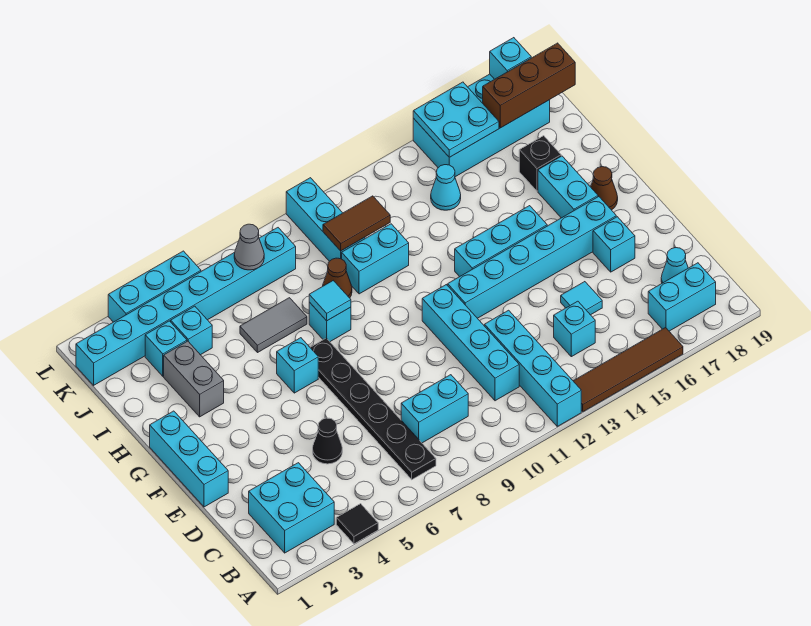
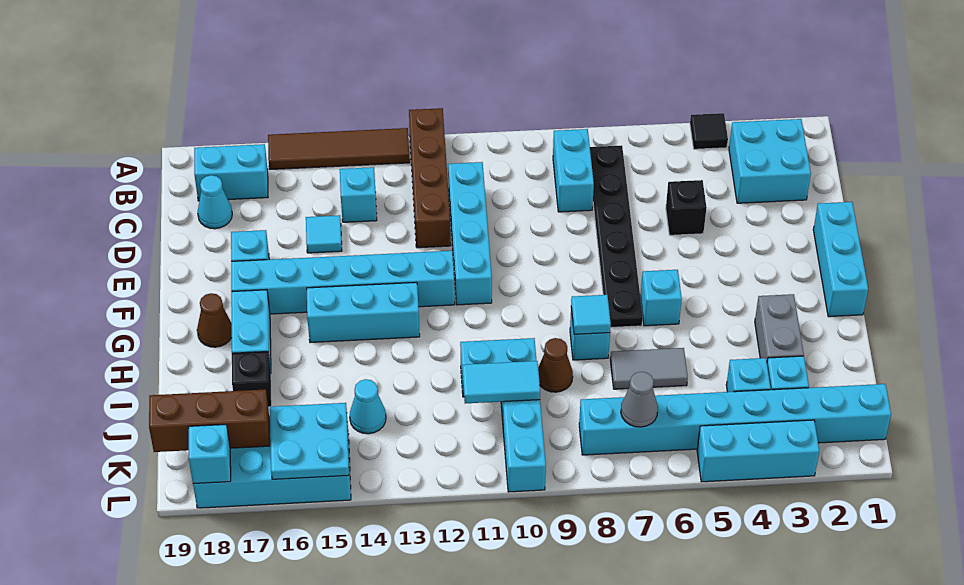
cyan 1x4 brick [485,310,581,426] -> brown 1x4 brick [409,108,451,248]
cyan 1x2 brick [401,375,468,443] -> cyan 1x2 brick turned to [553,129,594,212]
black 1x1 cone [313,418,342,464] -> black 1x1 brick [666,180,707,235]
brown 1x2 tile [323,196,390,251] -> cyan 1x2 tile [462,361,540,403]

